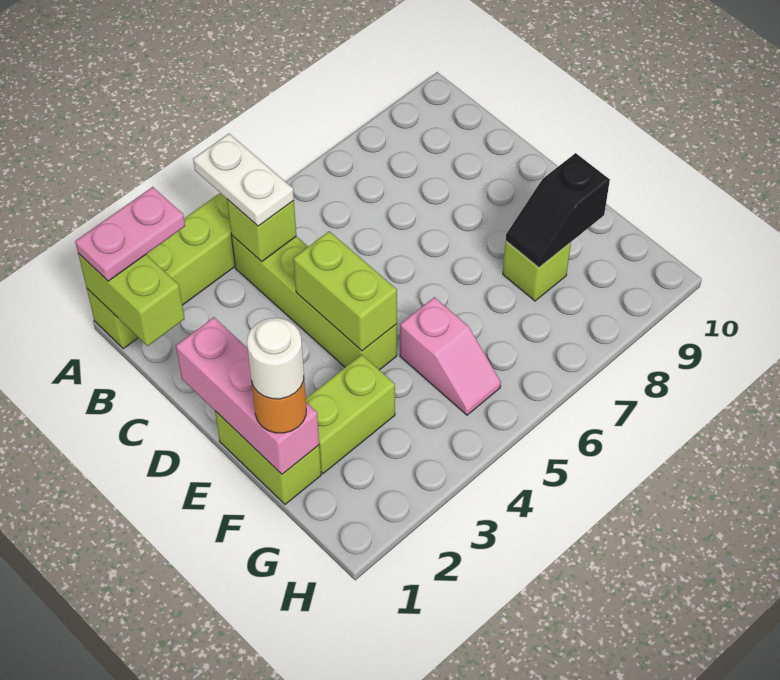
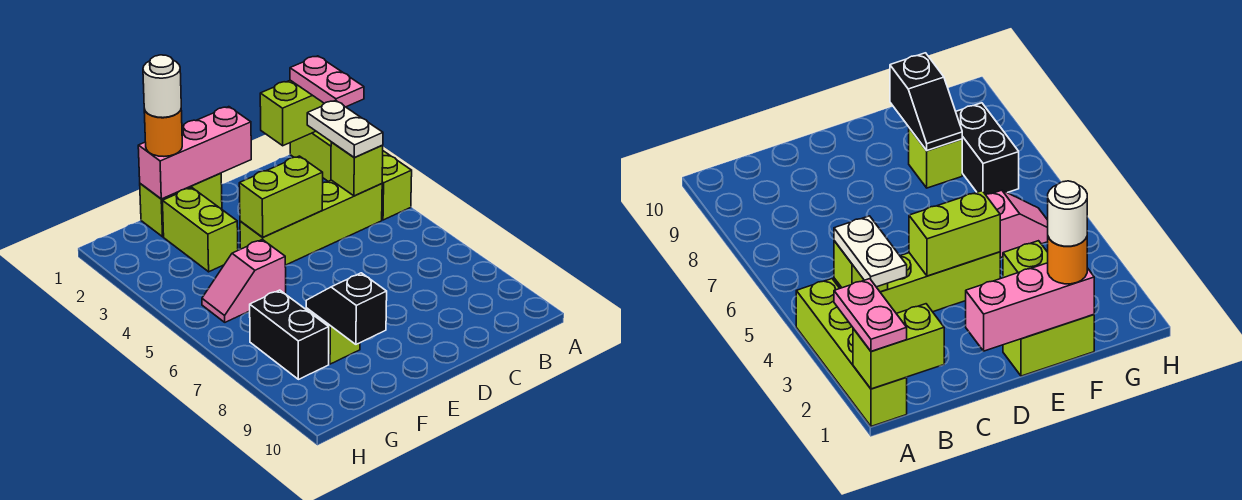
white 1x2 plate [193,134,294,226] -> white 1x2 plate turned to [307,100,383,158]
none -> black 1x2 brick [250,290,329,379]

